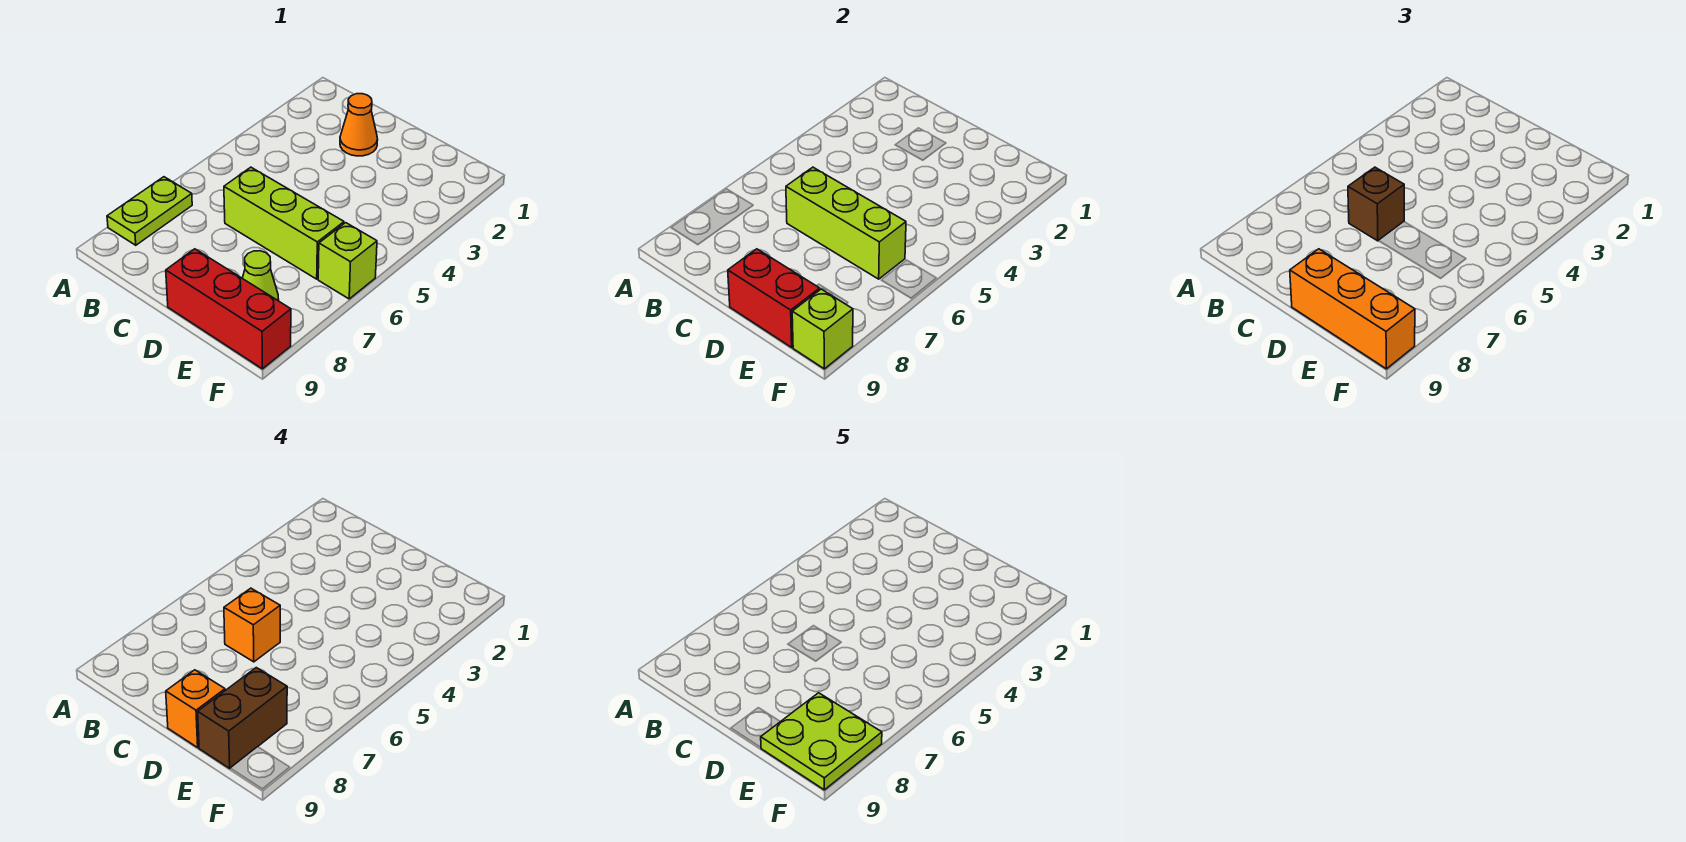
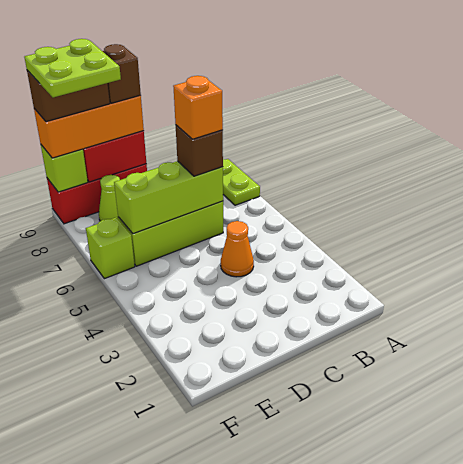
orange 1x1 cone [340,94,378,156] -> orange 1x1 cone moved to [221,221,254,277]
orange 1x1 brick [166,670,225,747] -> brown 1x1 brick [103,44,141,103]
brown 1x2 brick [198,668,287,768] -> brown 1x2 brick turned to [27,70,110,122]

